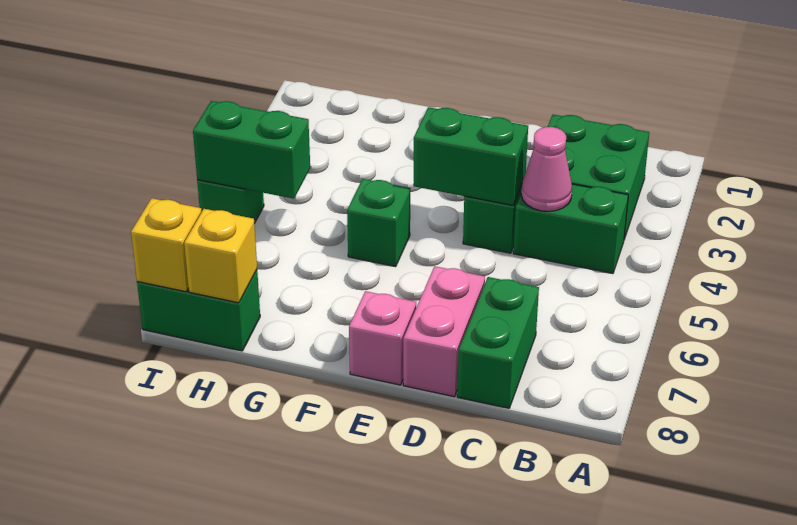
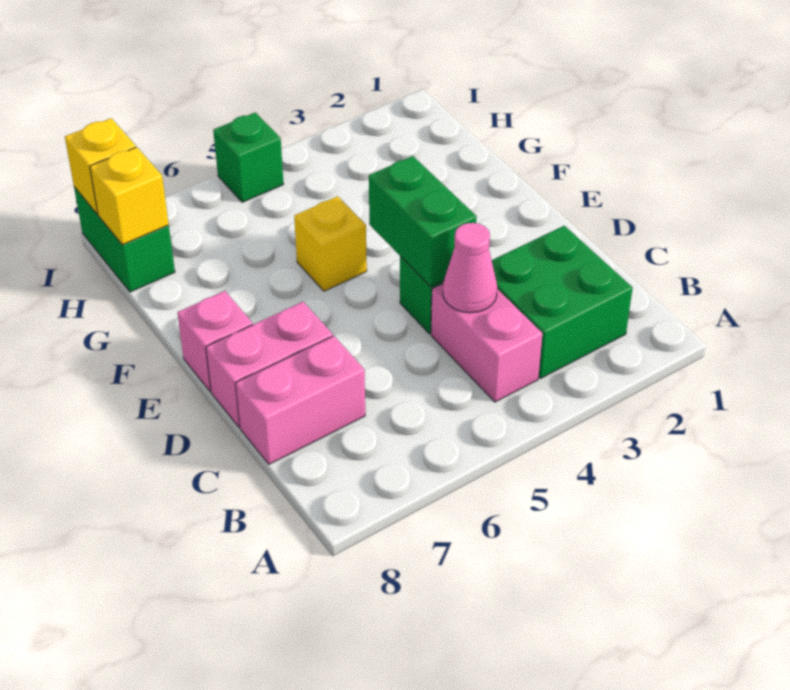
green 1x2 brick [513,184,628,274] -> pink 1x2 brick [431,284,542,402]
green 1x2 brick [457,277,539,408] -> pink 1x2 brick [236,336,365,464]
green 1x1 brick [347,179,410,267] -> yellow 1x1 brick [294,196,367,291]
green 1x2 brick [193,101,310,199] -> none

